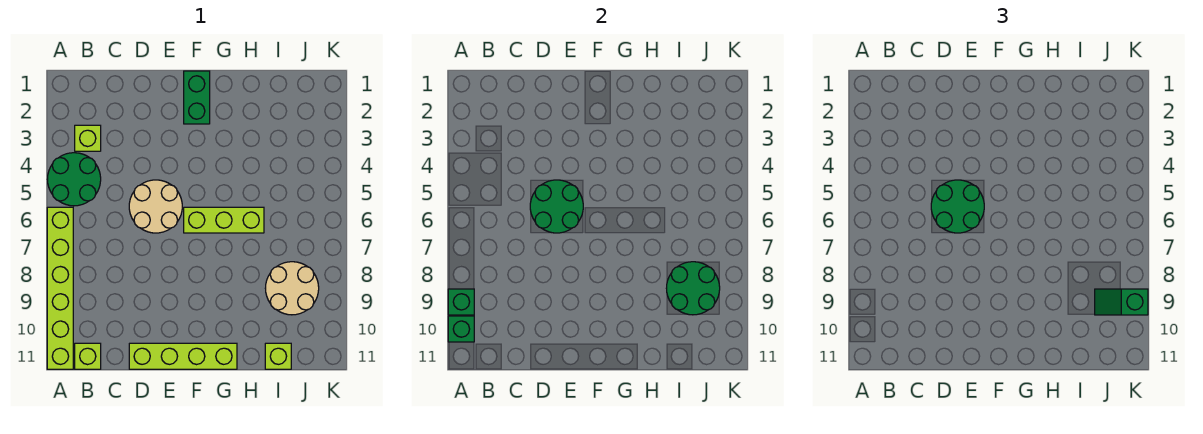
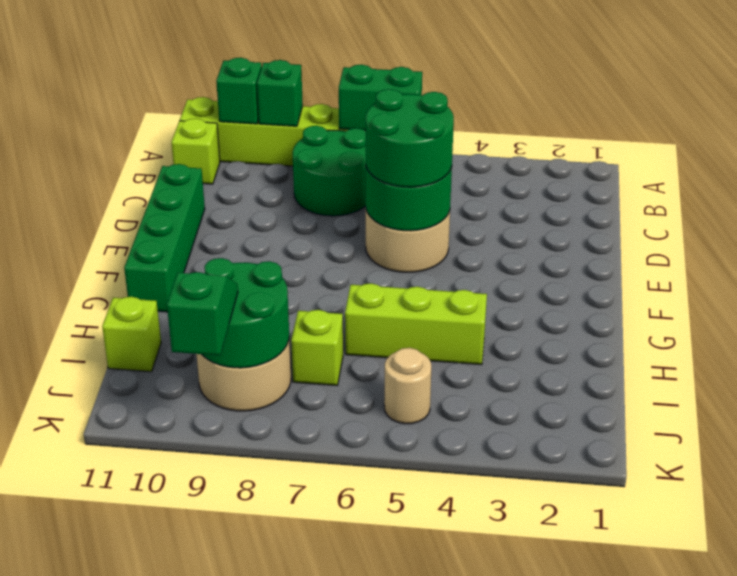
green 2x2 round brick [47,153,101,206] -> green 2x2 round brick moved to [293,126,366,216]
lime 1x1 brick [75,125,101,151] -> lime 1x1 brick moved to [291,310,343,386]
lime 1x4 brick [129,343,237,369] -> green 1x4 brick [124,164,205,312]
green 1x2 brick [184,71,210,124] -> green 1x2 brick moved to [339,65,422,131]
lime 1x3 brick [184,207,264,233] -> lime 1x3 brick turned to [345,283,487,365]
none -> tan 1x1 round brick [384,348,431,424]

